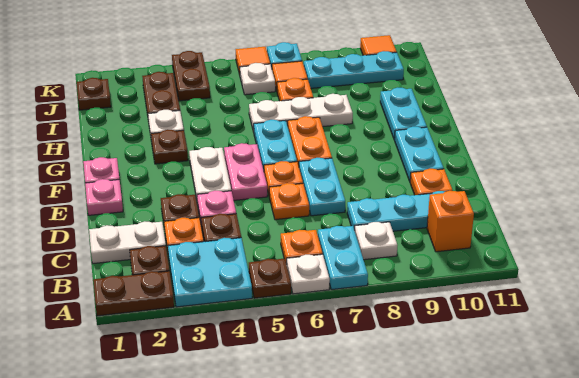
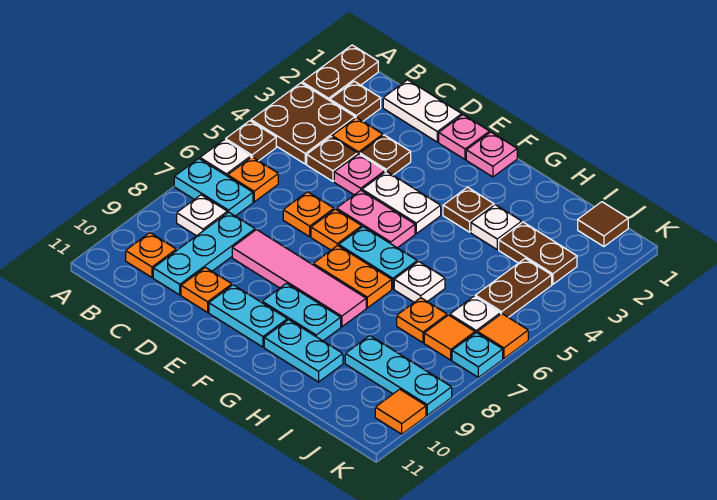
cyan 2x2 plate [168,238,252,307] -> brown 2x2 plate [251,83,355,164]
orange 1x1 brick [427,191,474,252] -> orange 1x1 plate [126,233,176,277]
white 1x2 plate [89,222,166,264] -> white 1x2 plate turned to [383,80,462,142]
cyan 1x2 plate [299,158,345,216] -> cyan 1x2 plate moved to [262,283,341,341]
none -> pink 1x4 tile [232,230,366,327]
white 1x3 plate [249,94,353,132] -> white 1x1 plate [394,261,445,302]
brown 1x1 plate [77,78,111,110] -> brown 1x1 tile [578,202,628,247]
brown 1x2 plate [172,51,210,101] -> brown 1x2 plate turned to [475,258,552,317]
cyan 1x3 plate [304,51,404,88] -> cyan 1x3 plate turned to [345,336,452,415]

